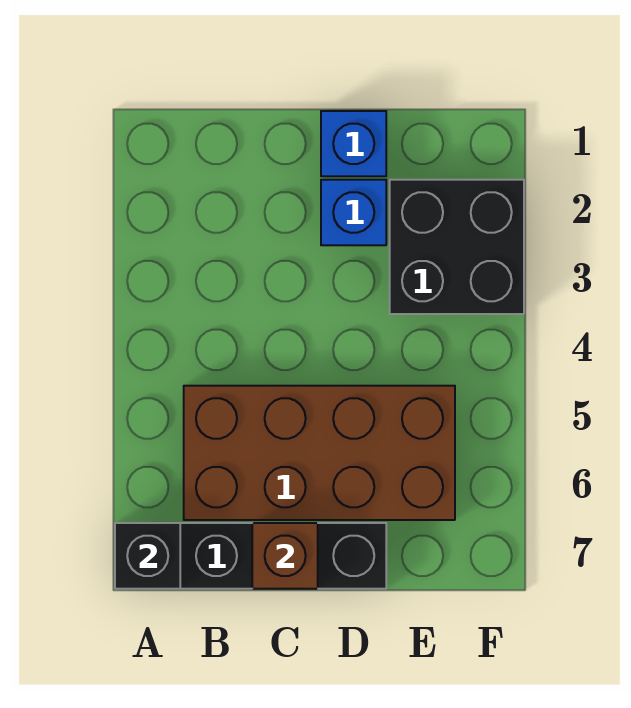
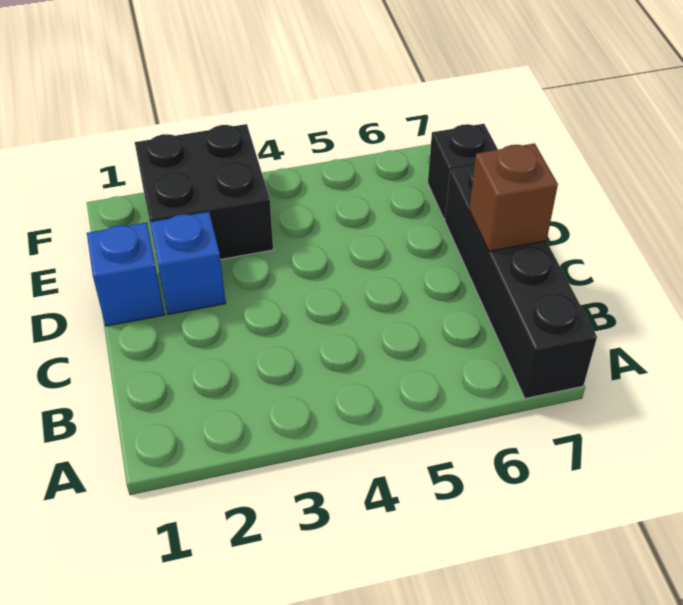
black 1x1 brick [115,523,180,589] -> black 1x1 brick moved to [428,124,498,219]
brown 2x4 brick [184,386,455,520] -> none

